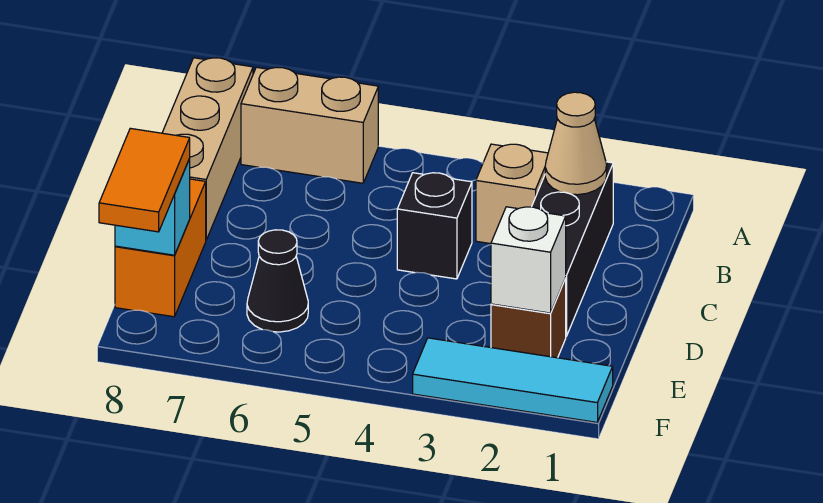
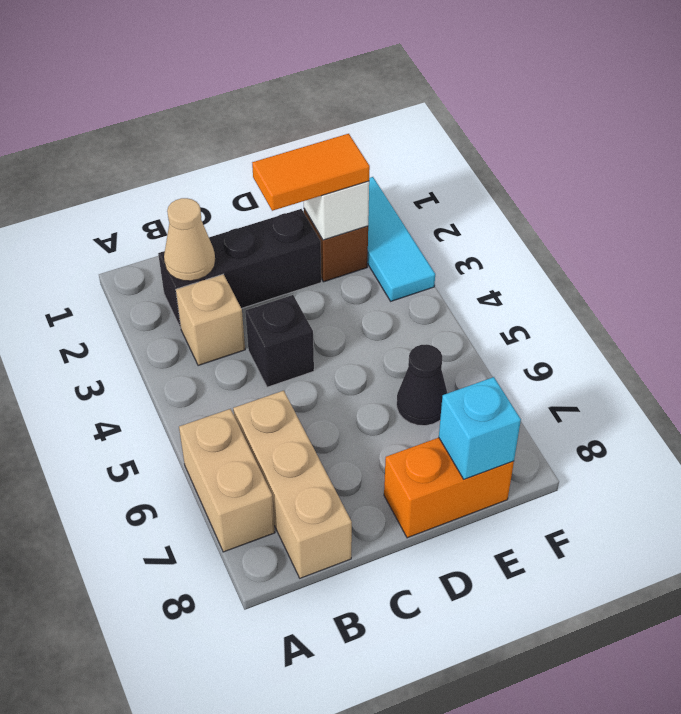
tan 1x3 brick [162,58,253,240] -> tan 1x3 brick turned to [233,391,352,578]
orange 1x2 tile [99,128,190,232] -> orange 1x2 tile moved to [252,134,370,211]

